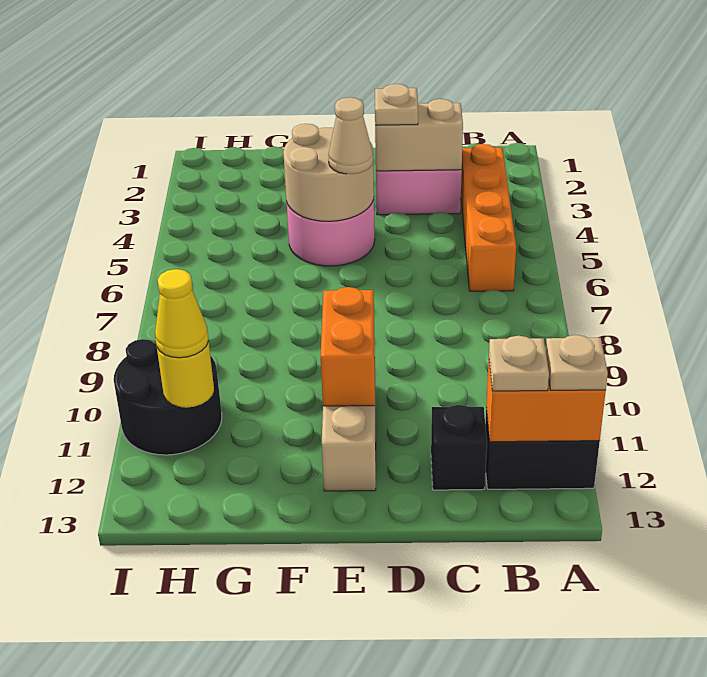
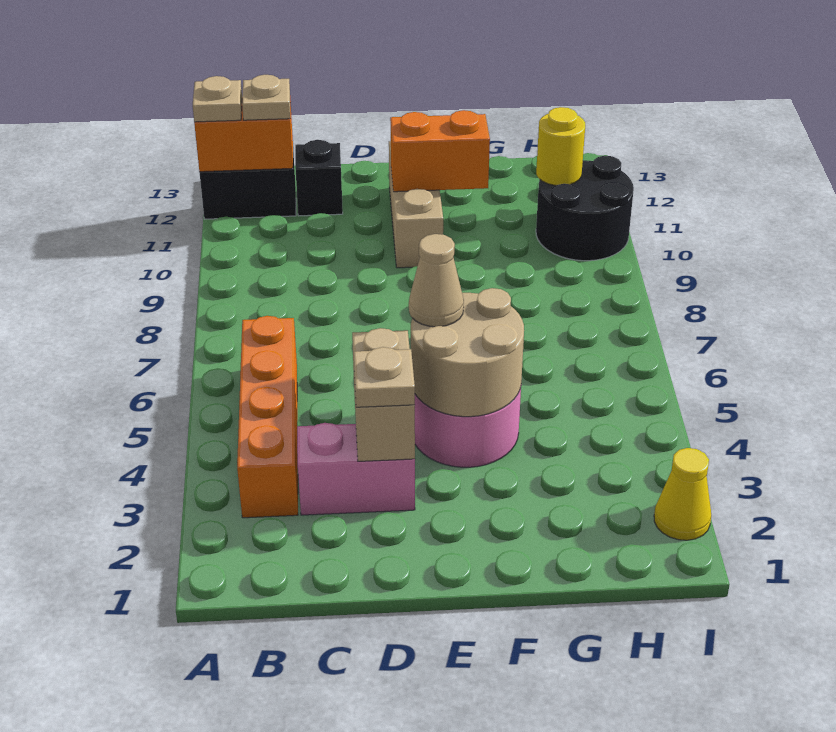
tan 1x2 brick [375,99,463,171] -> tan 1x2 brick turned to [352,328,415,461]
orange 1x2 brick [321,287,375,406] -> orange 1x2 brick turned to [390,110,490,192]
yellow 1x1 cone [155,269,209,358] -> yellow 1x1 cone moved to [654,448,711,540]

